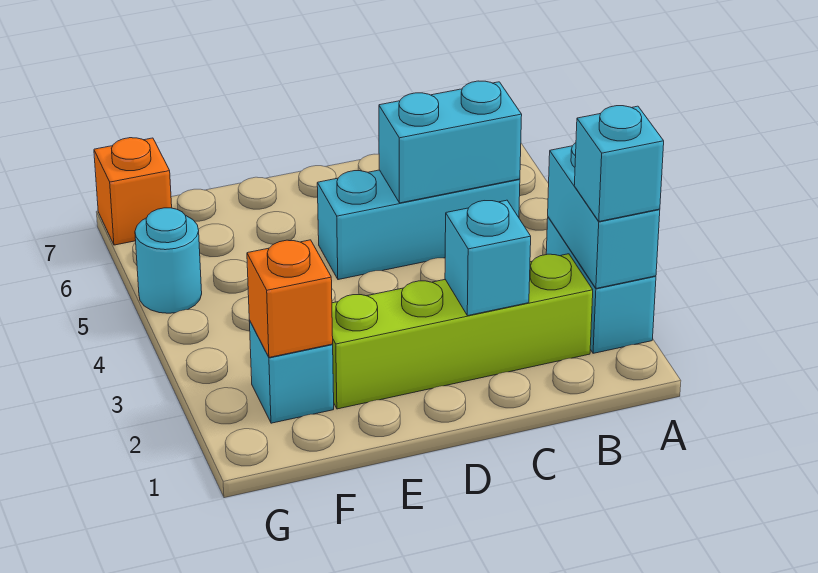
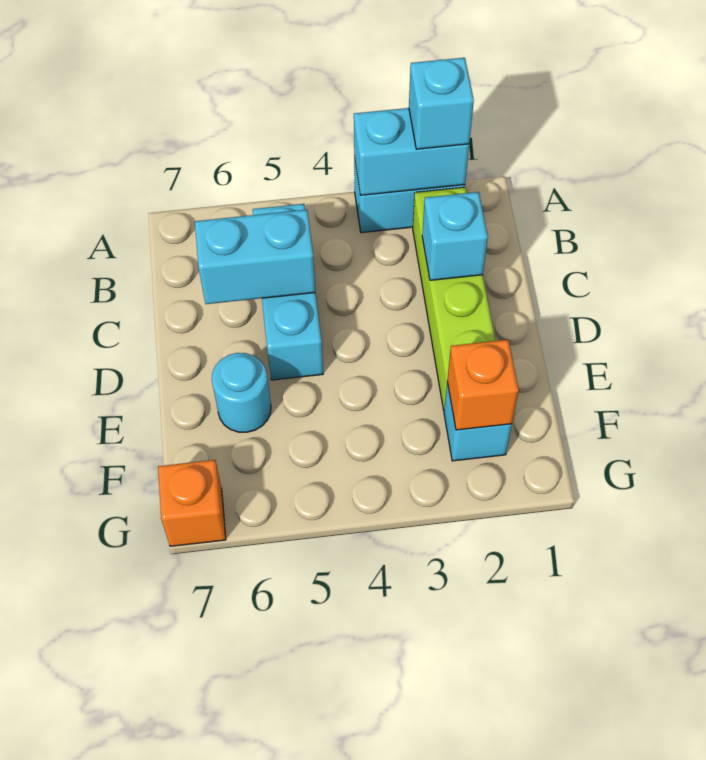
cyan 1x2 brick [379,81,522,203] -> cyan 1x2 brick turned to [195,210,315,304]
cyan 1x1 round brick [135,208,202,313] -> cyan 1x1 round brick moved to [212,353,271,432]

